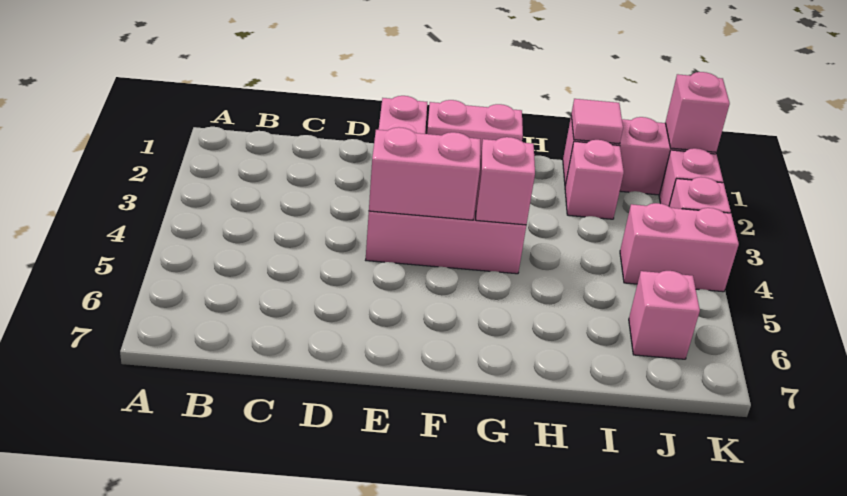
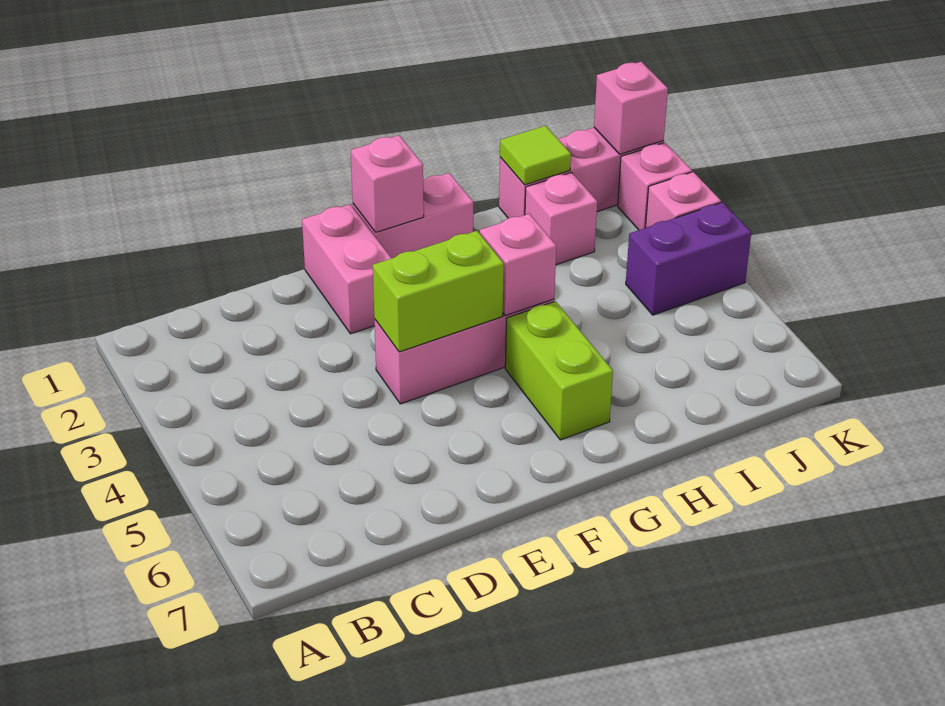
pink 1x2 brick [369,127,480,220] -> lime 1x2 brick [373,231,504,352]
none -> lime 1x2 brick [505,301,613,440]
pink 1x1 tile [571,99,623,144] -> lime 1x1 tile [500,126,571,185]
pink 1x2 brick [620,203,739,292] -> purple 1x2 brick [626,202,751,315]
pink 1x1 brick [629,271,700,359] -> pink 1x1 brick moved to [351,135,424,233]

